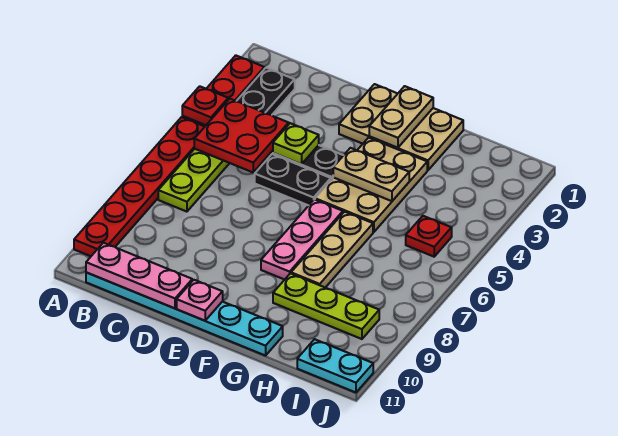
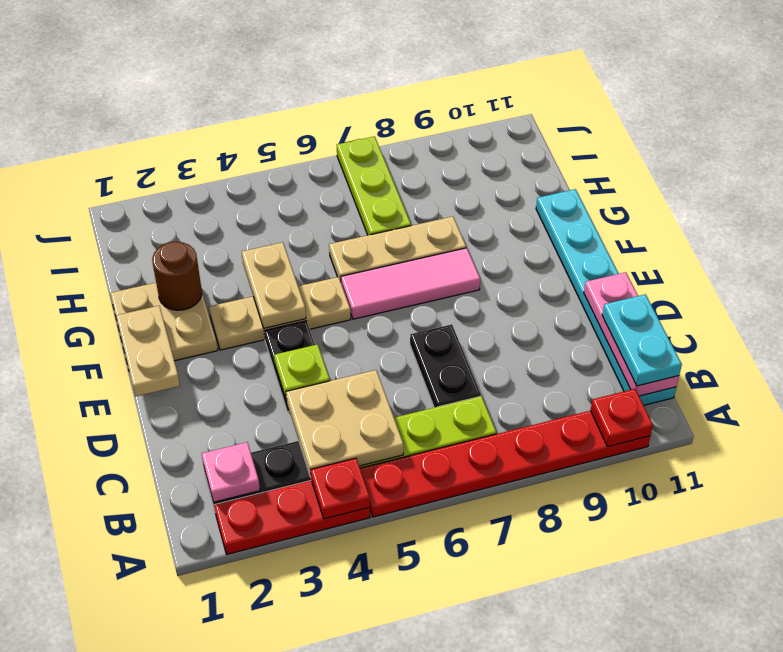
red 2x2 plate [194,99,289,172] -> tan 2x2 plate [286,370,404,477]
black 1x2 plate [255,154,331,205] -> black 1x2 plate moved to [410,324,481,408]
tan 2x3 plate [339,84,463,170] -> tan 2x2 plate [110,283,218,369]
pink 1x1 plate [177,280,223,321] -> pink 1x1 plate moved to [202,442,260,502]
tan 1x2 plate [369,86,433,148] -> tan 1x2 plate turned to [116,306,180,396]
tan 2x3 plate [315,138,427,232] -> tan 1x3 plate [209,277,351,350]
pink 1x3 plate [261,199,343,280] -> pink 1x3 tile [341,248,480,319]
none -> brown 1x1 round brick [152,242,202,310]
lime 1x3 plate [273,273,379,339] -> lime 1x3 plate moved to [337,136,411,235]
red 1x1 plate [406,216,452,257] -> red 1x1 plate moved to [590,389,653,447]
cyan 1x2 plate [297,339,373,392] -> cyan 1x2 plate moved to [602,294,682,386]

